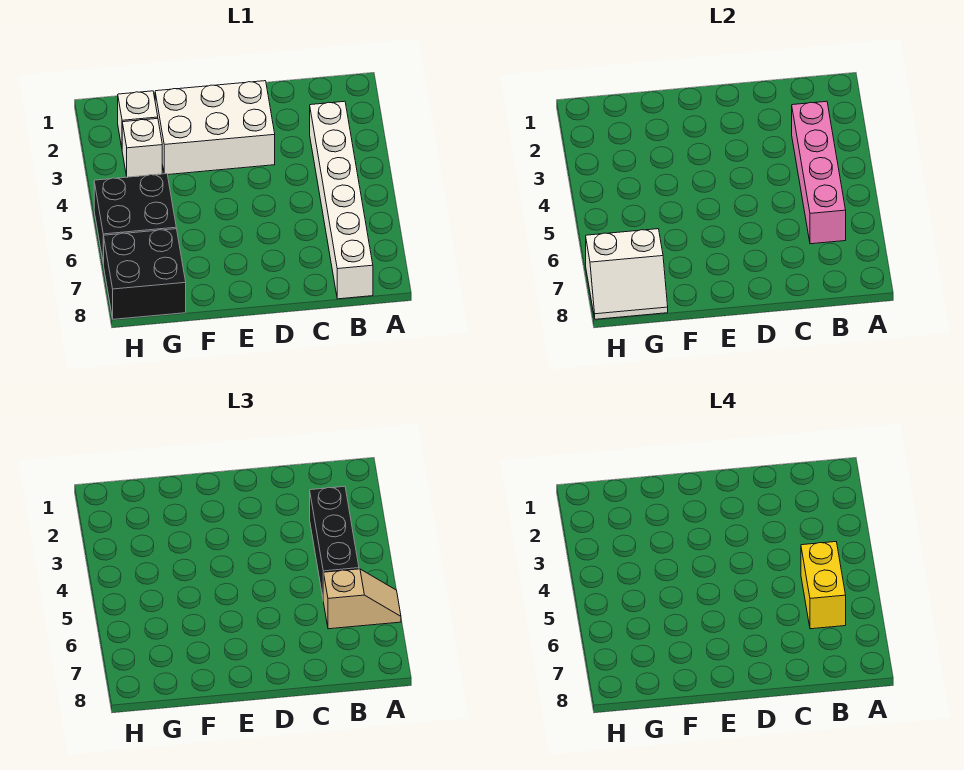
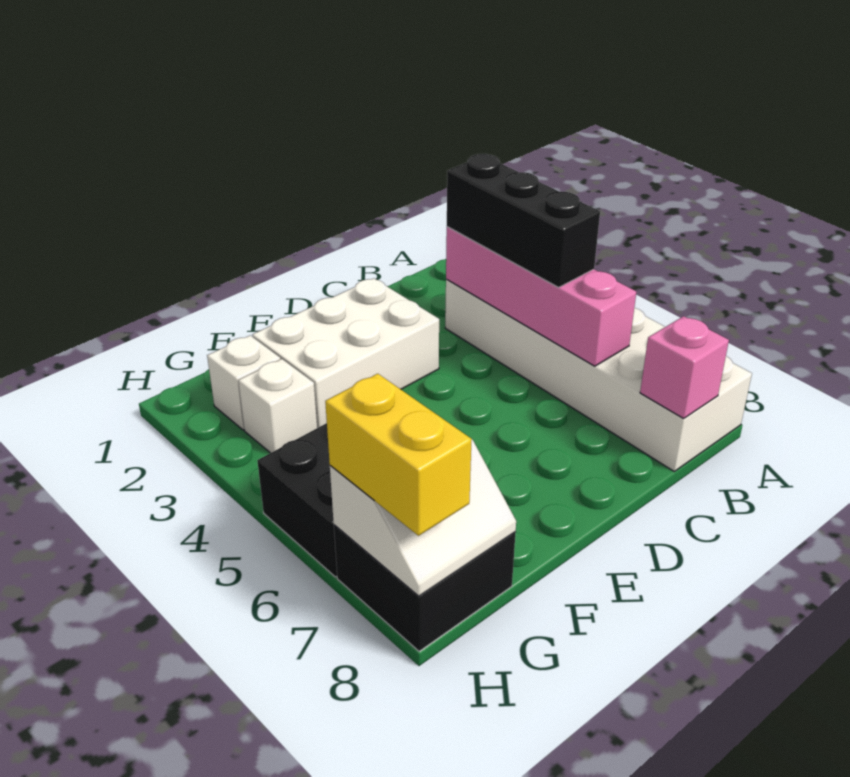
tan 1x2 slope [324,569,401,629] -> none
white 1x6 brick [310,101,373,299] -> white 2x6 brick [445,279,752,471]
yellow 1x2 brick [801,542,846,629] -> yellow 1x2 brick moved to [325,374,472,536]
none -> pink 1x1 brick [640,316,729,418]

